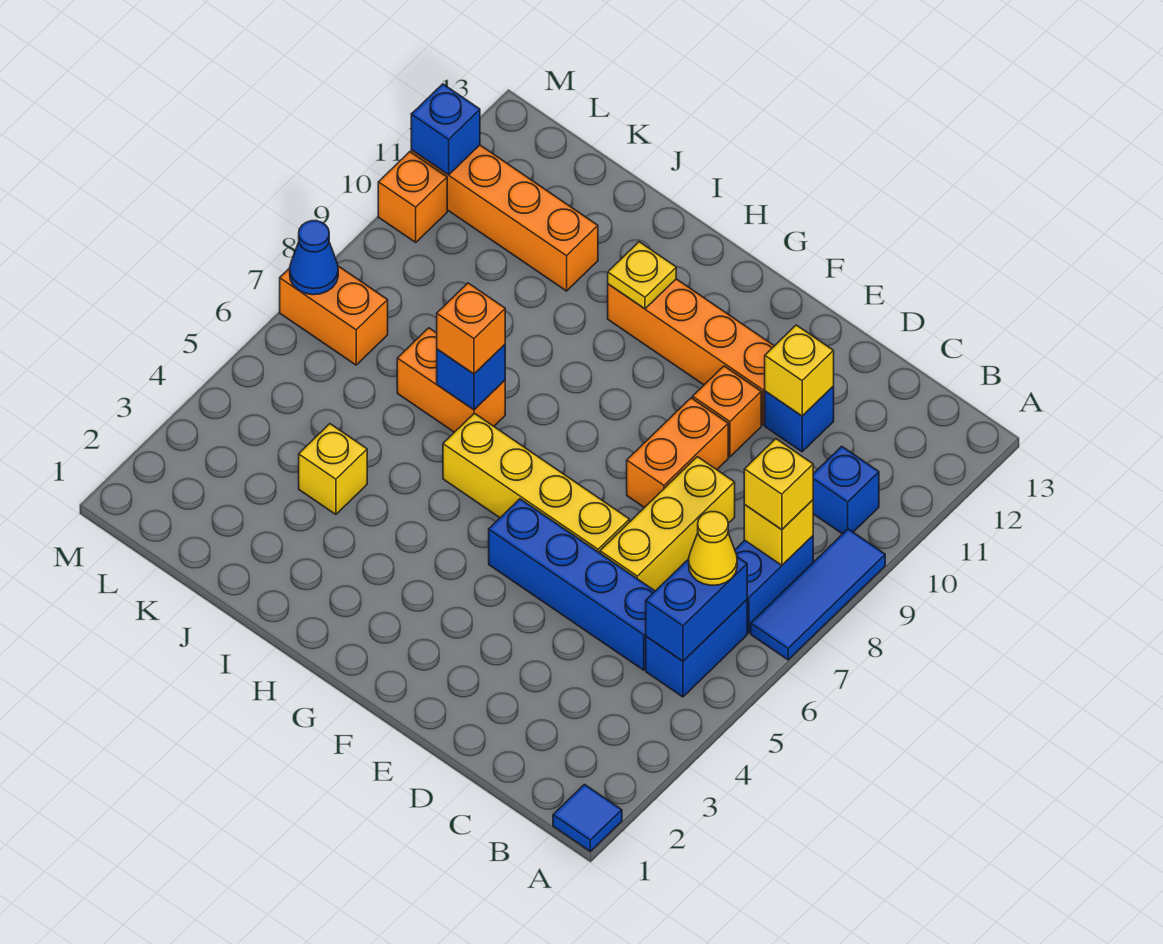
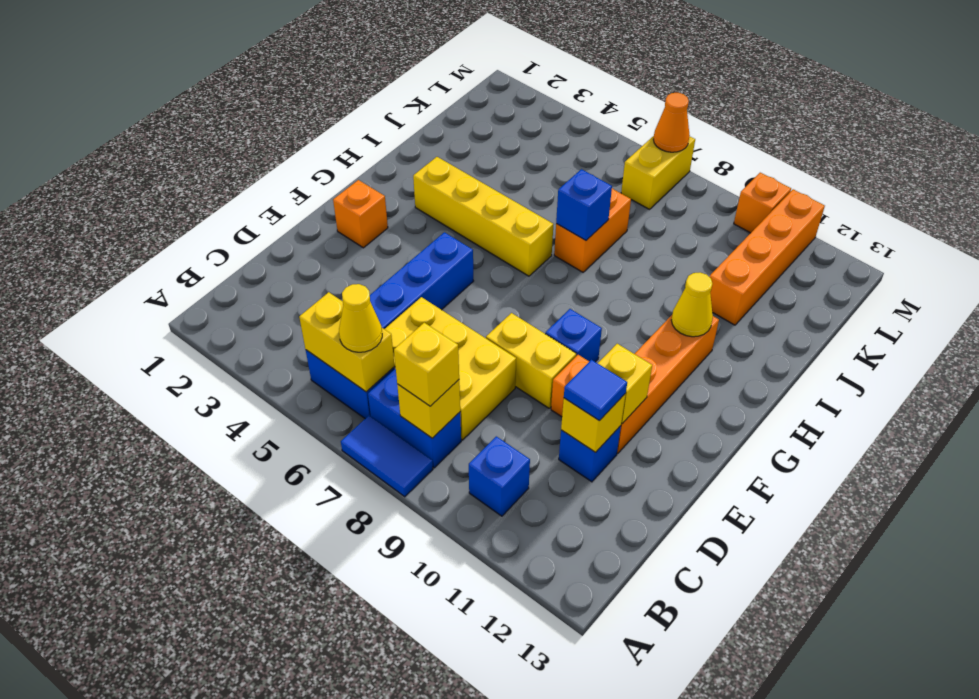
blue 1x1 tile [553,785,622,851] -> blue 1x1 tile moved to [564,360,627,421]
blue 1x3 tile [751,529,885,660] -> blue 1x2 tile [341,415,433,497]
blue 1x2 brick [646,557,747,661] -> yellow 1x2 brick [299,292,395,392]
yellow 1x3 brick [600,457,735,591] -> yellow 2x3 brick [385,297,516,440]
yellow 1x4 brick [443,413,630,553] -> yellow 1x4 brick turned to [413,157,553,276]
orange 1x2 brick [627,398,728,508] -> yellow 1x2 brick [486,313,576,408]
yellow 1x1 plate [608,242,676,309] -> yellow 1x1 cone [671,273,713,337]
orange 1x1 brick [437,283,505,374] -> orange 1x1 brick moved to [333,180,388,248]
yellow 1x1 brick [299,424,367,515] -> yellow 1x1 brick moved to [598,344,652,424]
orange 1x2 brick [280,266,388,365] -> yellow 1x2 brick [621,136,695,209]
blue 1x1 cone [290,221,338,295] -> orange 1x1 cone [653,93,690,152]
blue 1x1 brick [411,84,480,175] -> blue 1x1 brick moved to [545,309,602,362]

